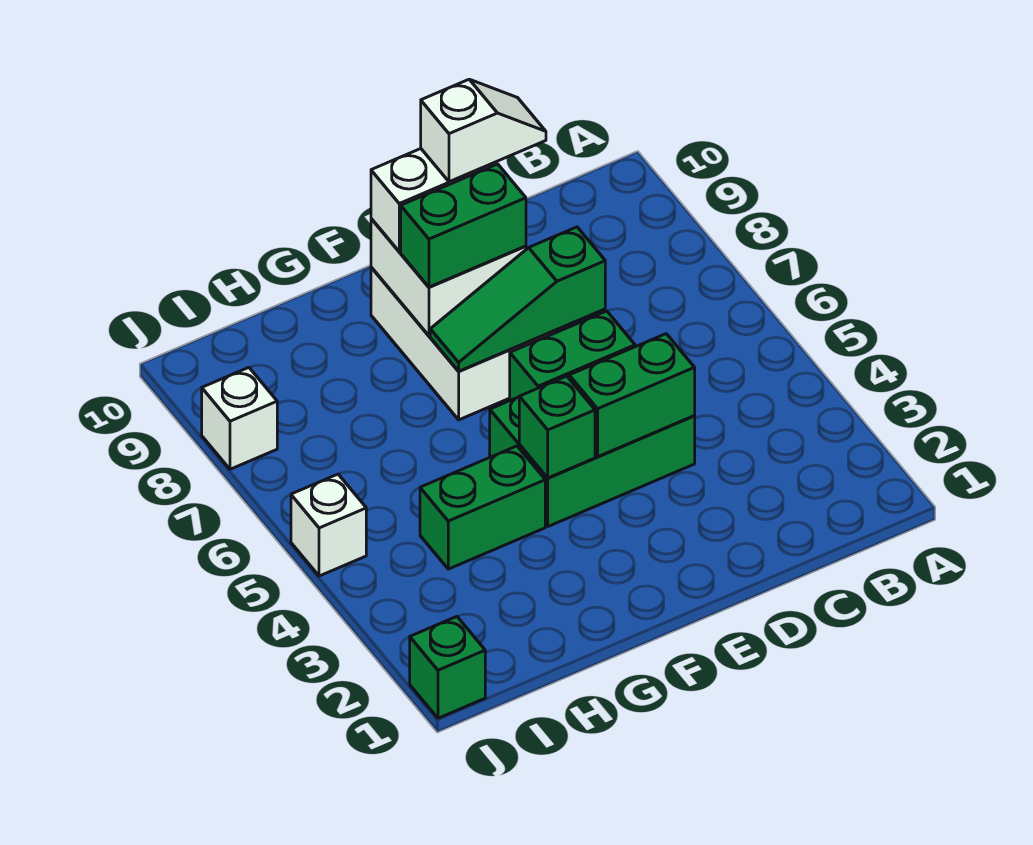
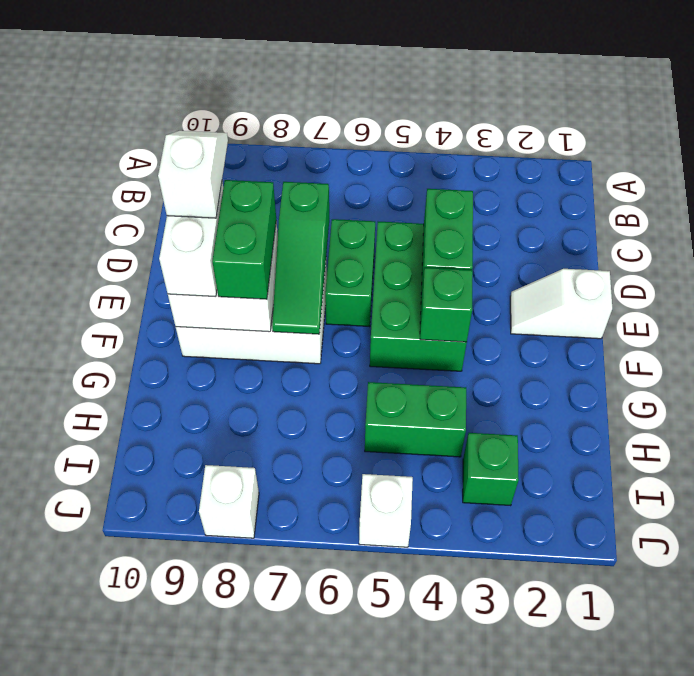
none -> white 1x2 slope [510,269,612,339]
green 1x2 brick [420,446,545,569] -> green 1x2 brick turned to [365,382,466,457]
green 1x1 brick [410,617,485,718] -> green 1x1 brick moved to [463,433,519,506]

